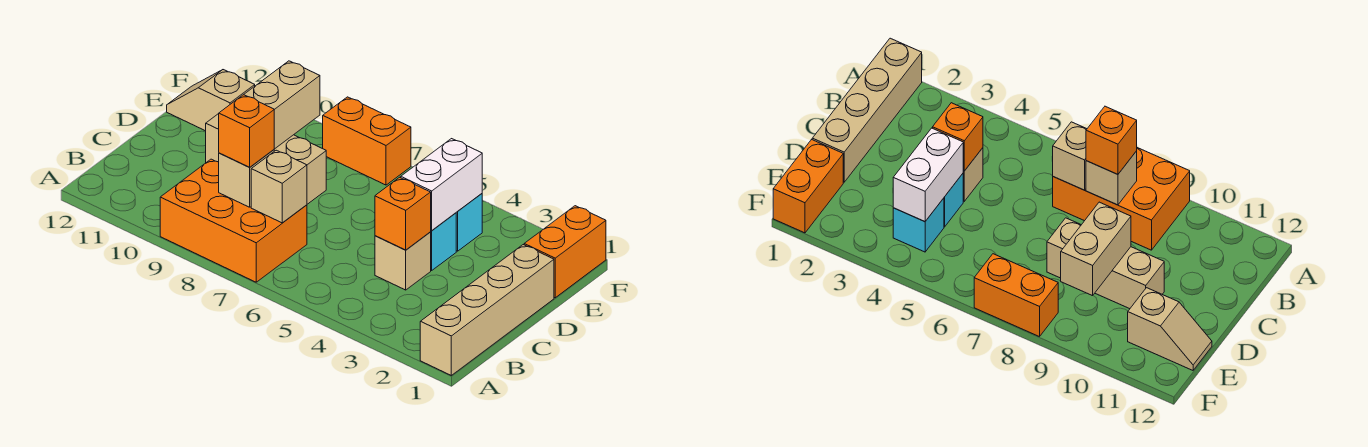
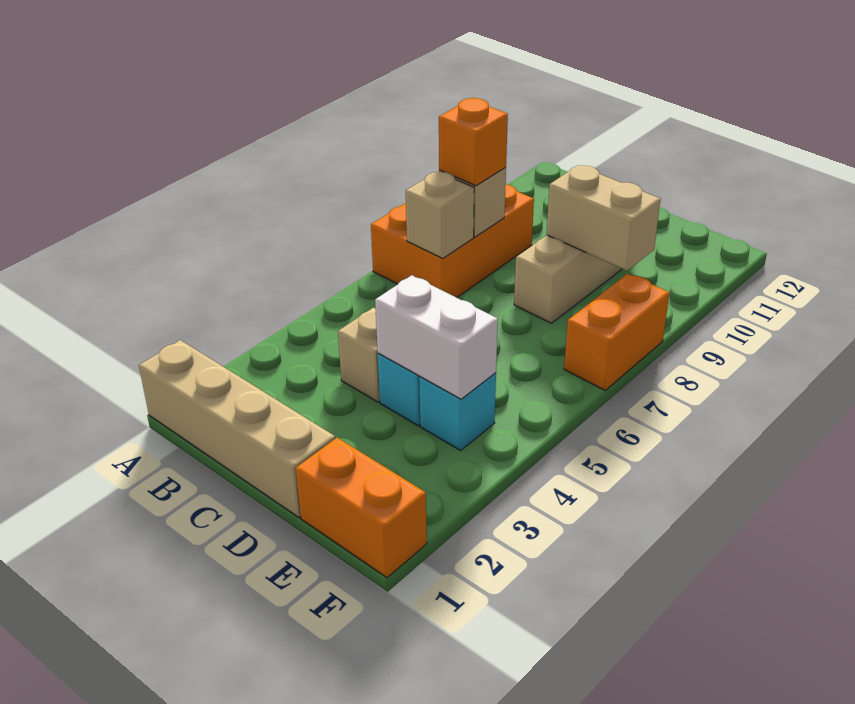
orange 1x1 brick [375,177,431,250] -> none
tan 1x2 slope [167,70,255,131] -> none

